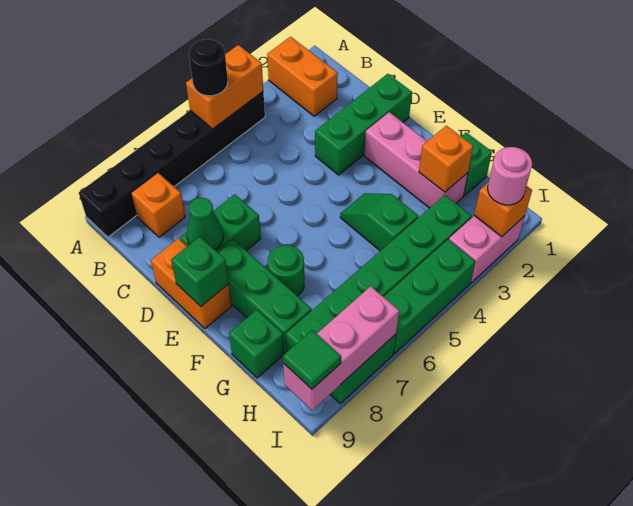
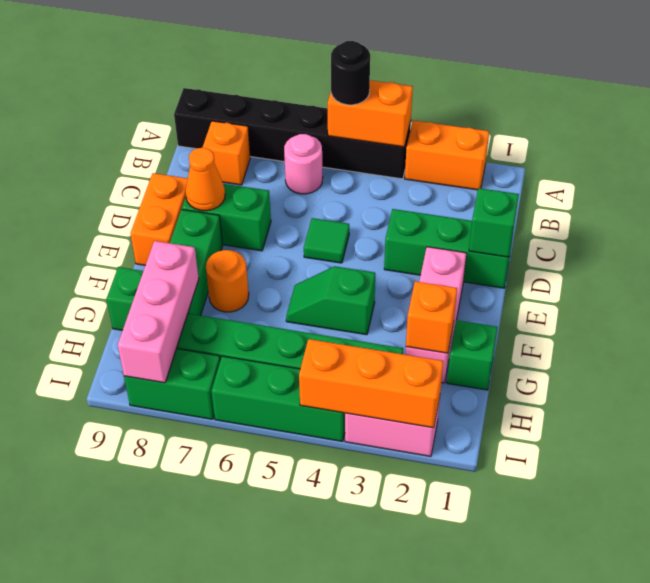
orange 1x2 brick [267,37,338,116] -> orange 1x2 brick turned to [405,120,489,190]
green 1x1 cone [187,198,224,250] -> orange 1x1 cone [185,148,225,211]
green 1x1 brick [171,237,229,306] -> green 1x1 brick moved to [469,188,519,257]
green 1x2 slope [340,193,418,251] -> green 1x2 slope turned to [286,266,375,335]
green 1x1 round brick [268,245,304,296] -> orange 1x1 round brick [206,250,249,312]
orange 1x1 brick [474,182,532,237] -> orange 1x3 brick [299,339,443,428]
pink 1x1 round brick [488,147,532,205] -> pink 1x1 round brick moved to [284,134,323,194]
pink 1x3 brick [283,286,399,410] -> pink 1x3 brick turned to [118,241,199,383]
green 1x1 tile [283,330,341,389] -> green 1x1 tile moved to [304,218,349,263]

